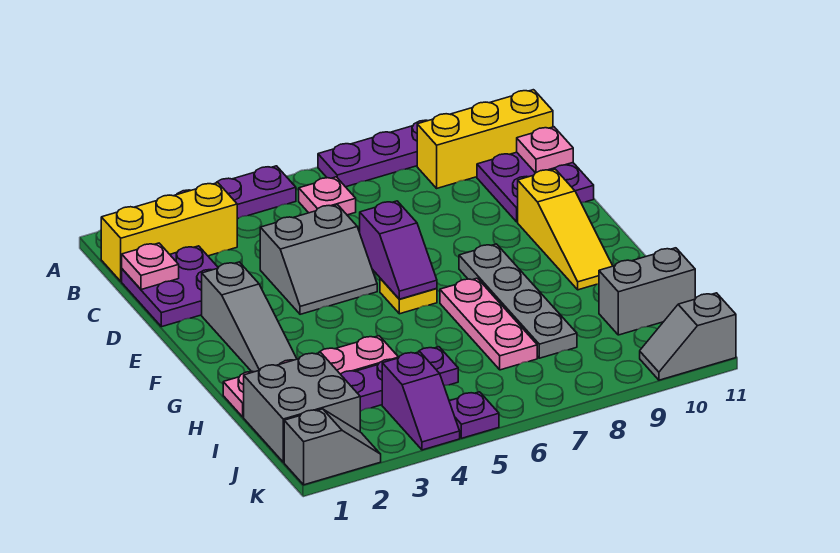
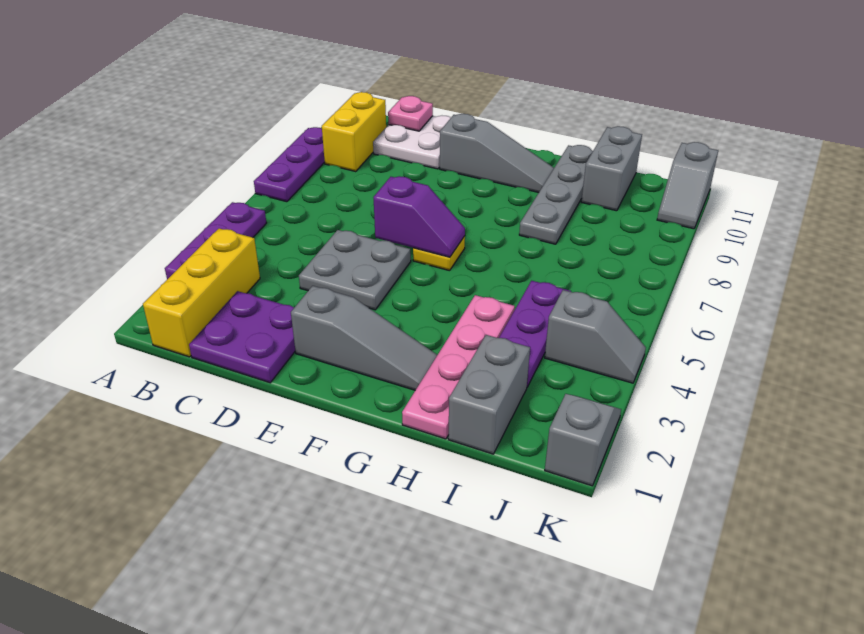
pink 1x1 plate [299,177,356,215] -> none
yellow 1x3 brick [417,90,553,188] -> yellow 1x2 brick [322,92,386,172]
pink 1x1 plate [122,243,179,290] -> none
purple 2x2 plate [477,152,594,222] -> white 2x2 plate [373,116,451,169]
grey 2x2 slope [260,205,377,314] -> grey 2x2 plate [299,230,411,310]
yellow 1x3 slope [518,169,613,290] -> grey 1x3 slope [440,114,554,192]
grey 1x4 plate [459,244,577,358] -> grey 1x4 plate turned to [519,145,593,244]
pink 1x3 plate [440,278,537,370] -> none
grey 2x2 brick [244,352,360,462] -> grey 1x2 brick [448,335,530,454]
purple 1x2 slope [382,352,460,450] -> grey 1x2 slope [545,290,646,383]
purple 1x1 plate [449,392,499,438] -> none

